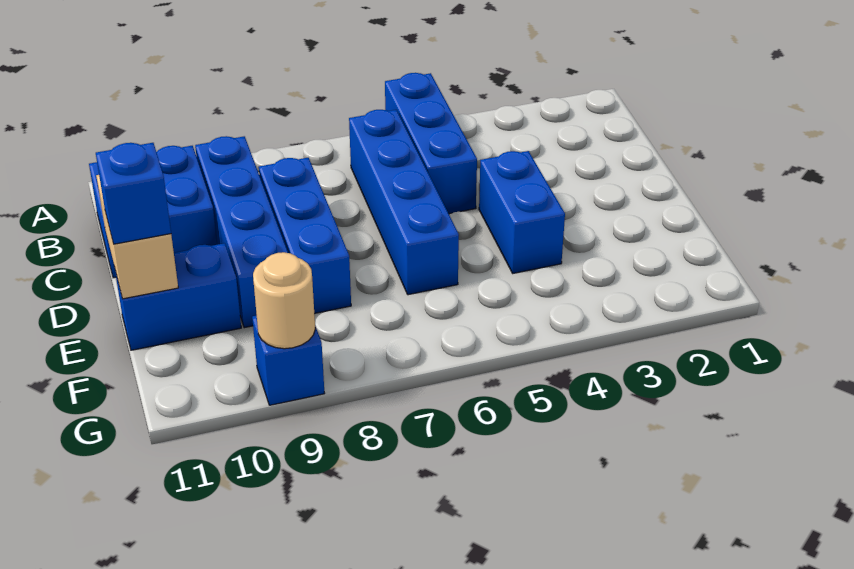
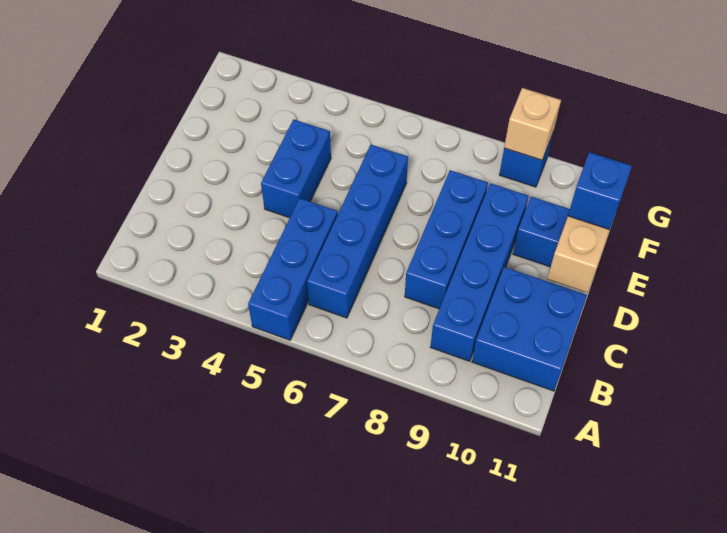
tan 1x1 round brick [253,252,315,349] -> tan 1x1 brick [504,88,561,160]

